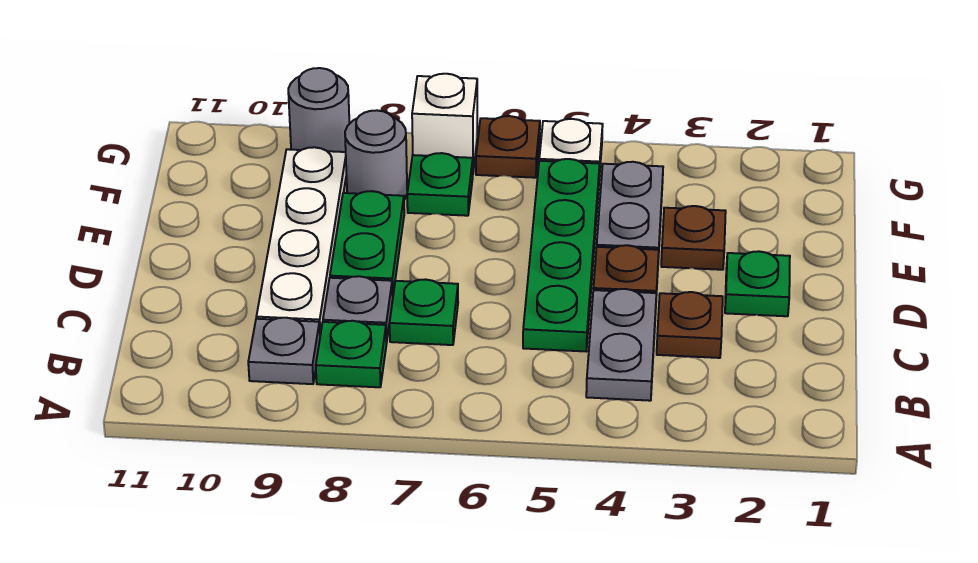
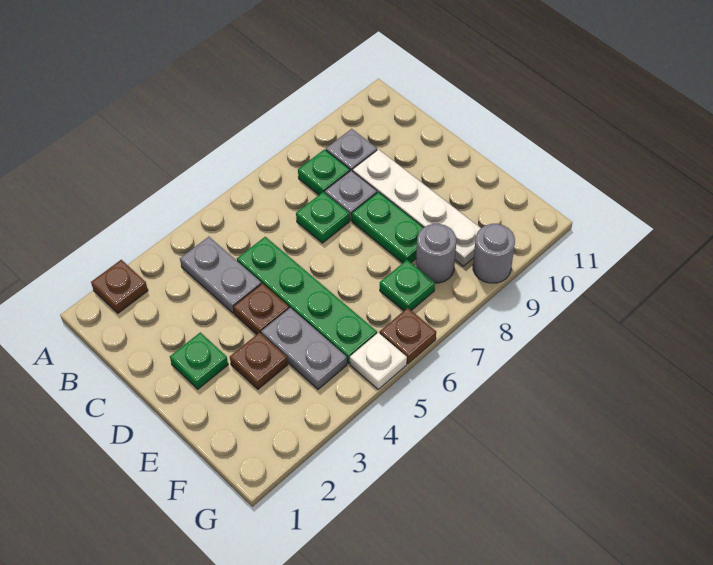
brown 1x1 plate [657,292,723,358] -> brown 1x1 plate moved to [91,260,148,313]
white 1x1 brick [412,74,477,171] -> none

